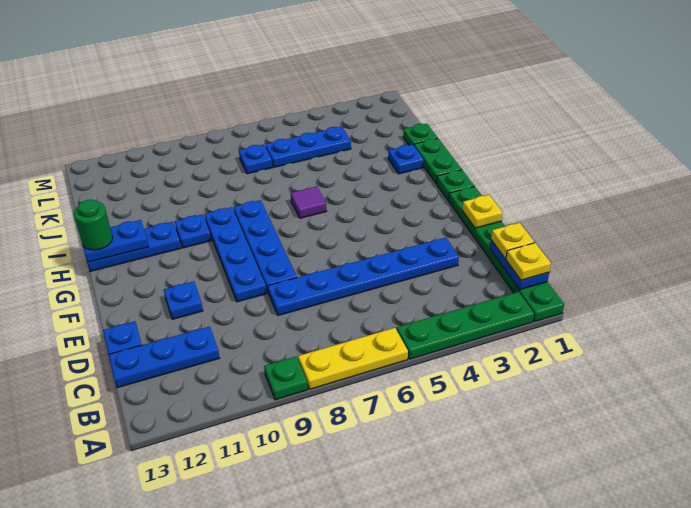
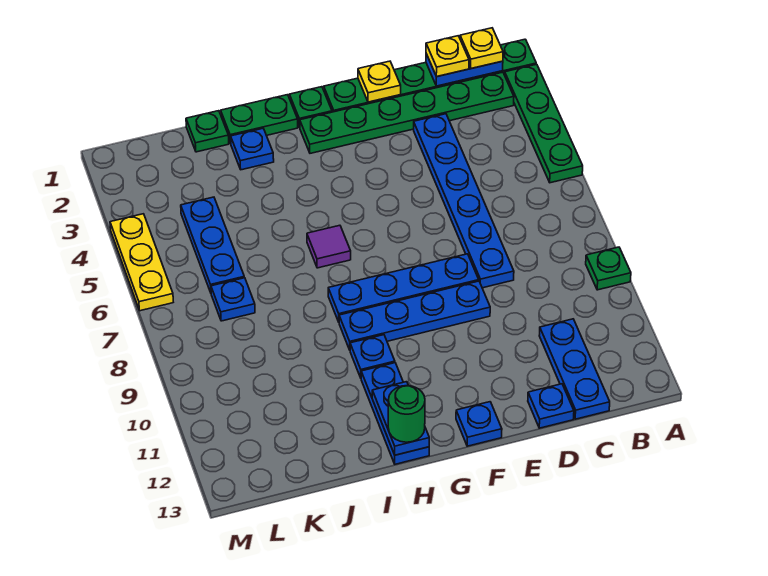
yellow 1x3 plate [298,328,408,389] -> yellow 1x3 plate moved to [110,214,173,311]
none -> green 1x6 plate [300,72,514,153]
blue 1x1 plate [164,282,203,319] -> blue 1x1 plate moved to [456,402,502,446]

